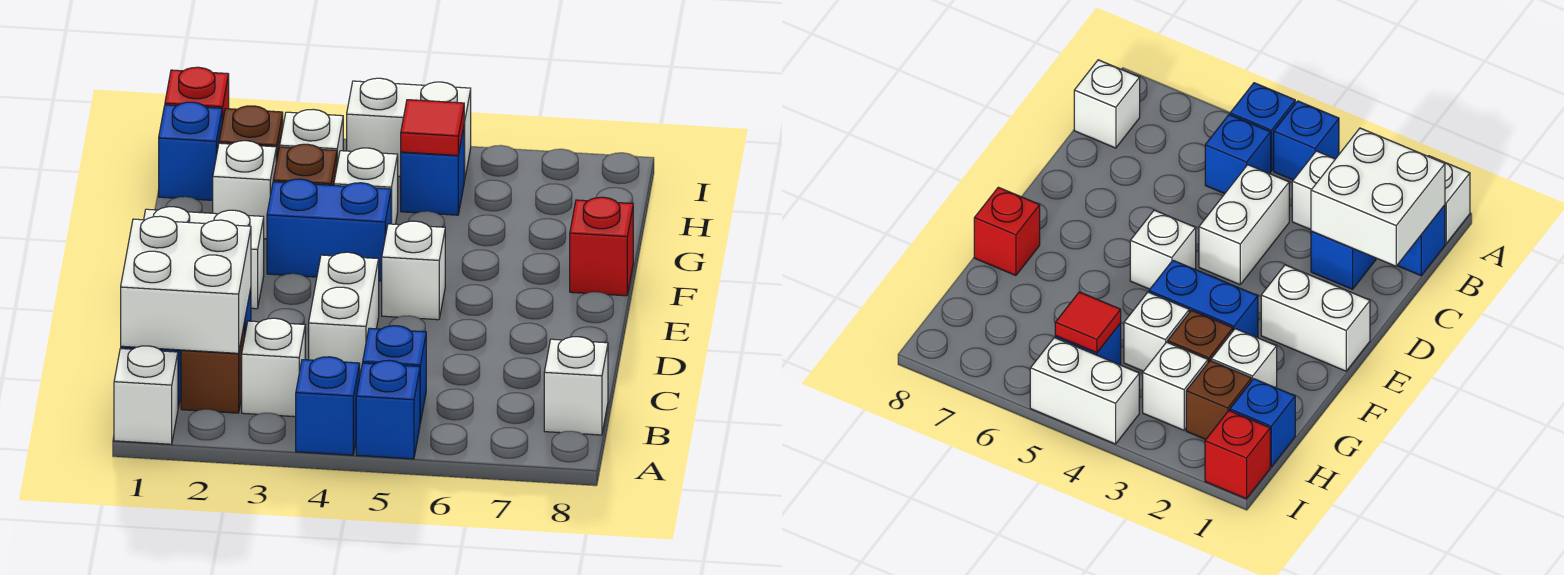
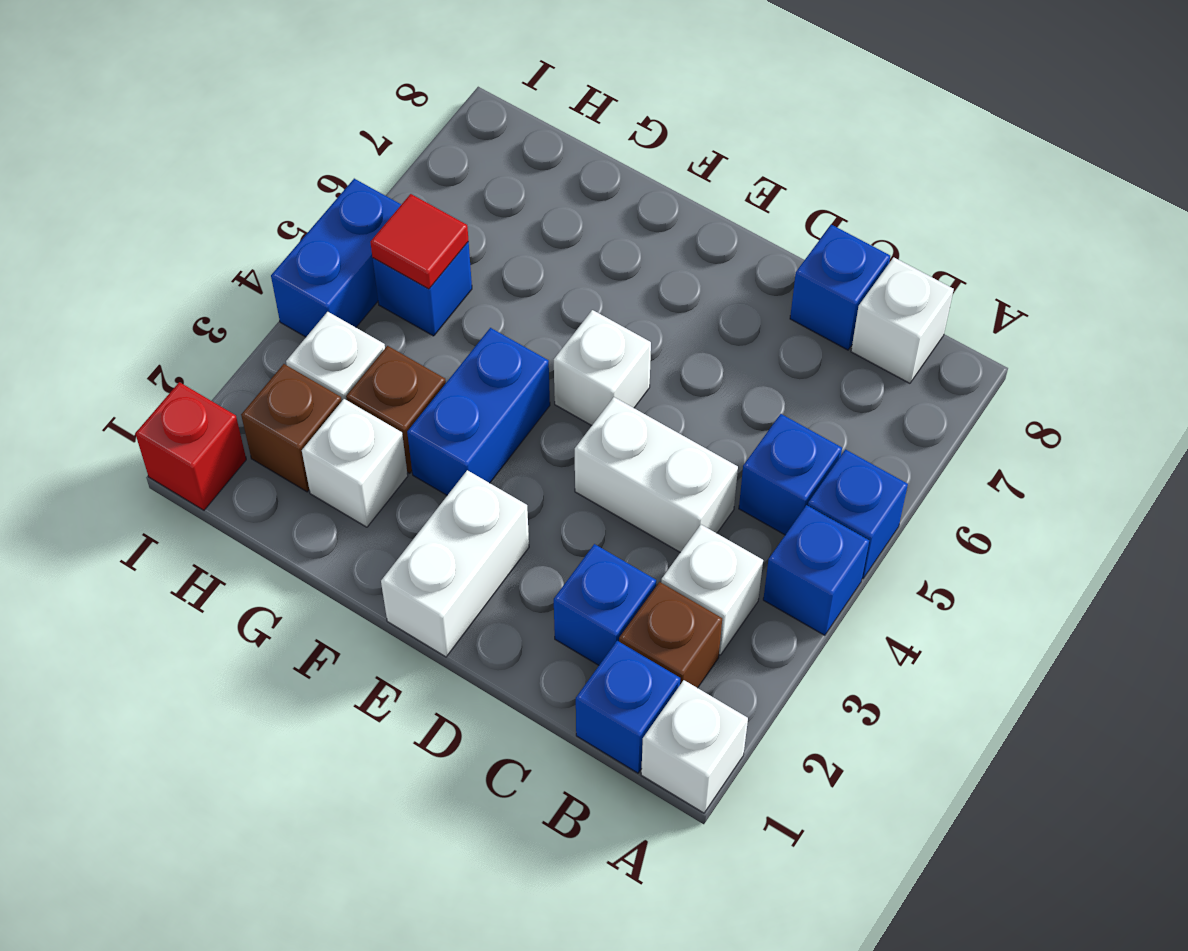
white 2x2 brick [121,216,251,353] -> none
red 1x1 brick [570,197,633,296] -> none
white 1x1 brick [334,148,398,224] -> none
blue 1x1 brick [159,102,222,200] -> blue 1x1 brick moved to [790,225,890,350]
white 1x2 brick [347,78,471,180] -> blue 1x2 brick [271,179,401,337]

